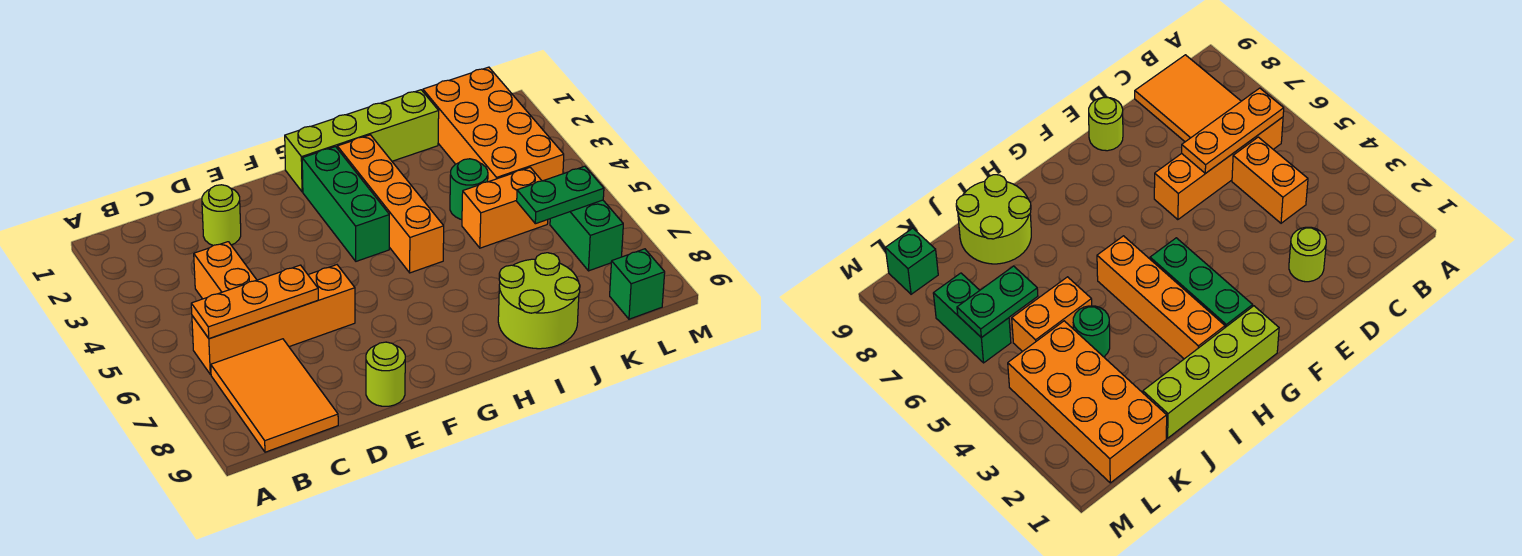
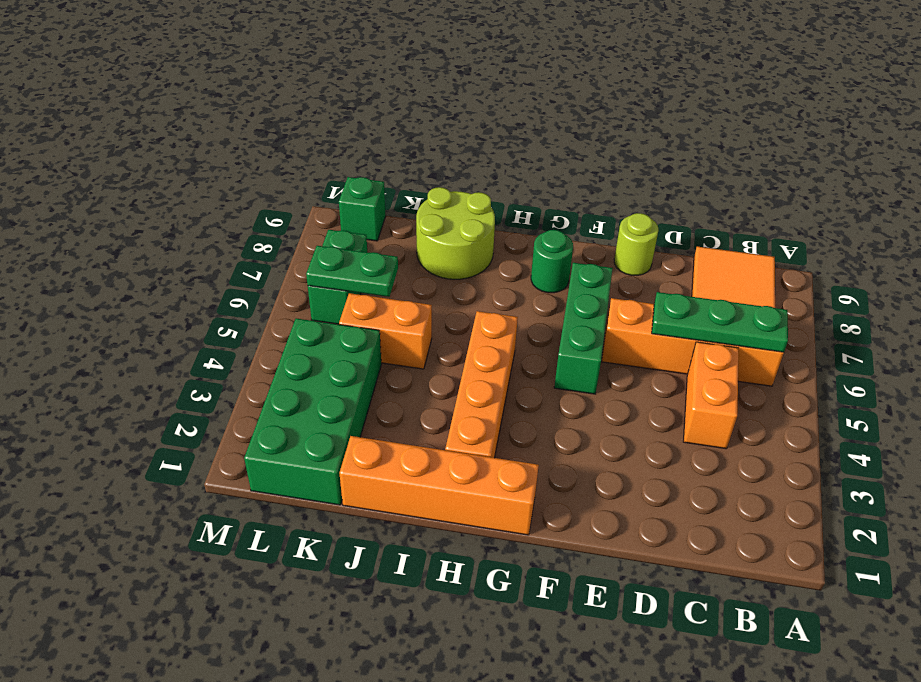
orange 1x3 plate [191,265,318,338] -> green 1x3 plate [652,292,788,352]
lime 1x1 round brick [202,185,241,245] -> none
lime 1x4 brick [285,90,439,192] -> orange 1x4 brick [339,436,539,535]
green 1x3 brick [302,147,389,261] -> green 1x3 brick moved to [554,263,613,394]
green 1x1 round brick [450,159,488,220] -> green 1x1 round brick moved to [531,230,573,293]
orange 2x4 brick [423,67,564,182] -> green 2x4 brick [244,318,381,505]

